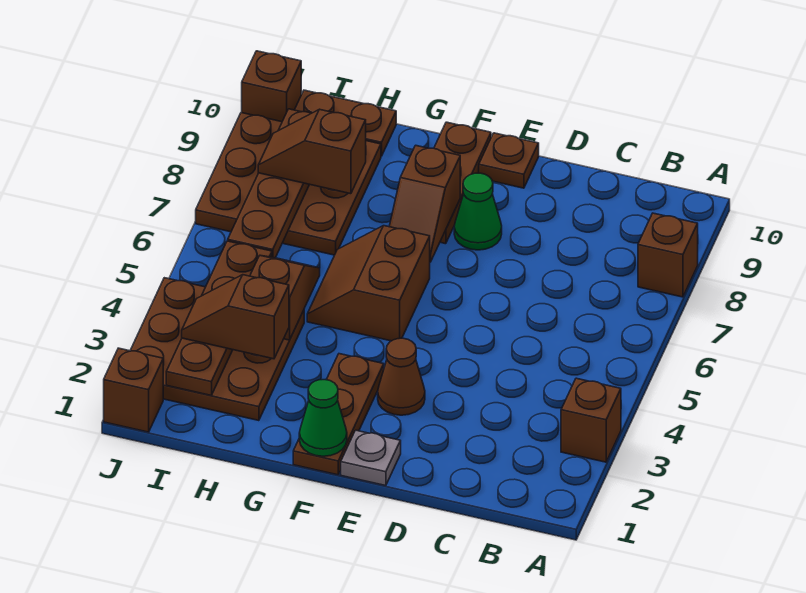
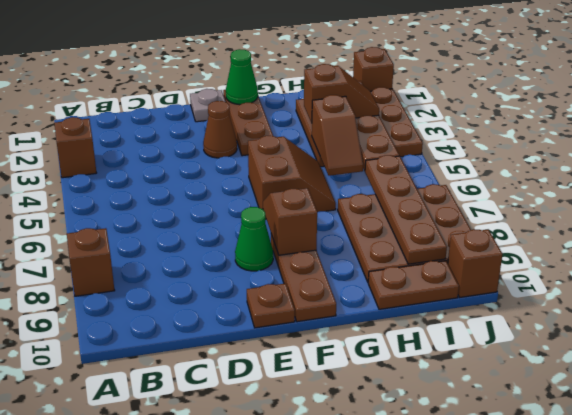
brown 1x2 slope [258,109,366,194] -> none

